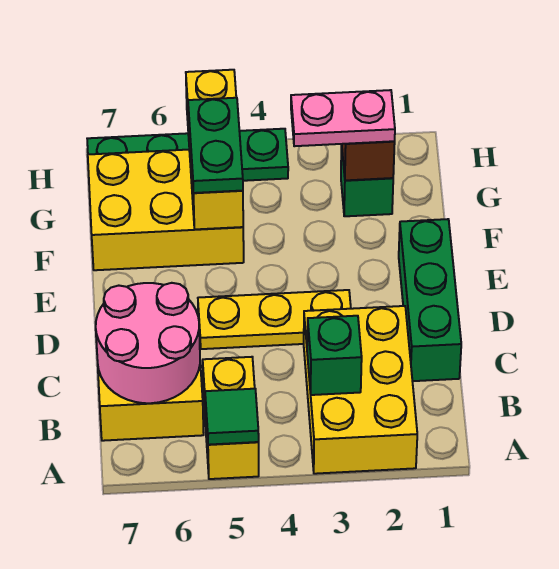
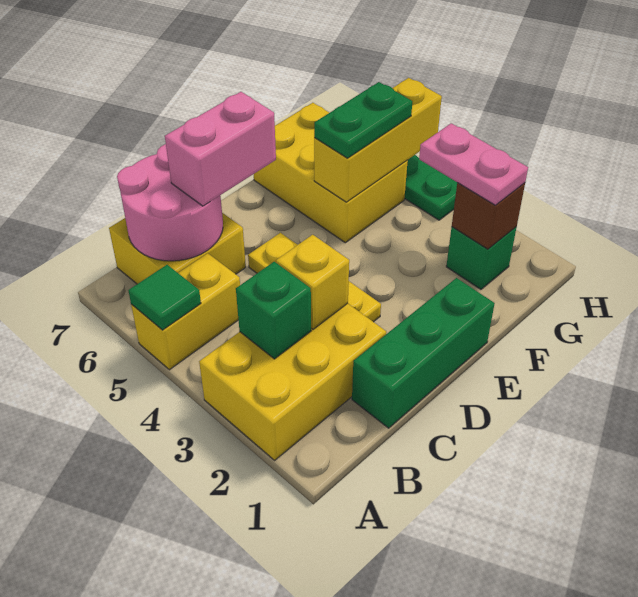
none -> yellow 1x1 brick [276,235,349,329]
none -> pink 1x2 brick [165,92,276,206]

